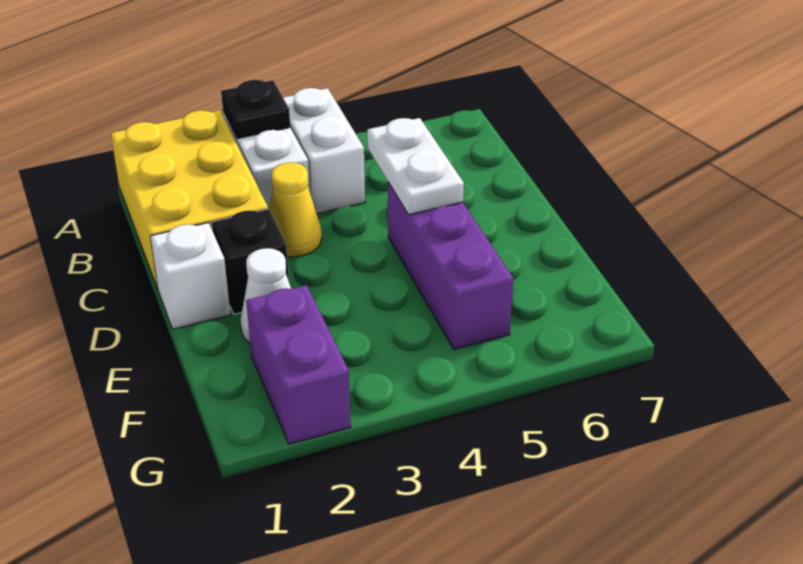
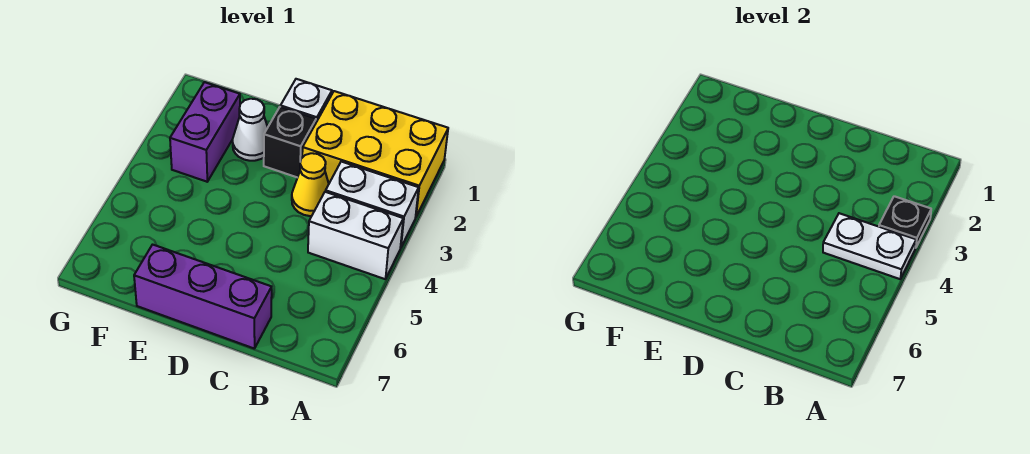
white 1x2 plate [367,118,464,215] -> white 1x2 plate moved to [823,213,916,279]
purple 1x3 brick [388,182,513,349] -> purple 1x3 brick moved to [134,245,272,349]
purple 1x2 brick [246,285,351,444] -> purple 1x2 brick turned to [170,82,240,182]

